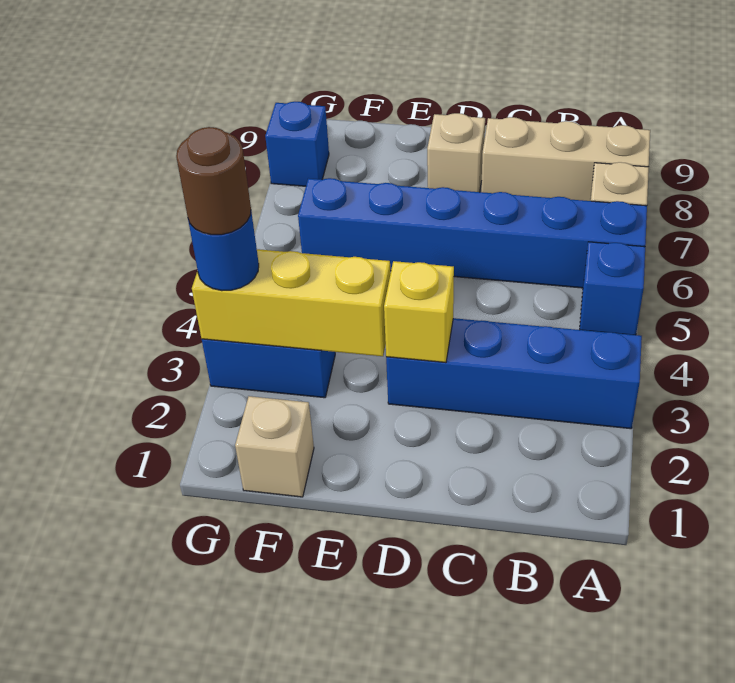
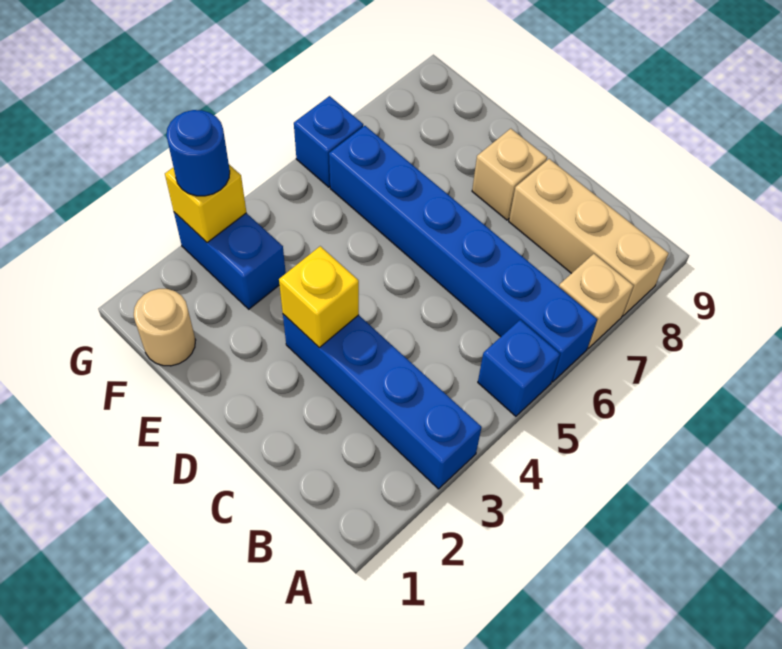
yellow 1x3 brick [192,249,391,356] -> yellow 1x1 brick [165,165,246,243]
tan 1x1 brick [235,396,314,497] -> tan 1x1 round brick [134,289,196,366]
brown 1x1 round brick [176,127,251,235] -> none
blue 1x1 brick [265,102,329,186] -> blue 1x1 brick moved to [294,96,363,187]

